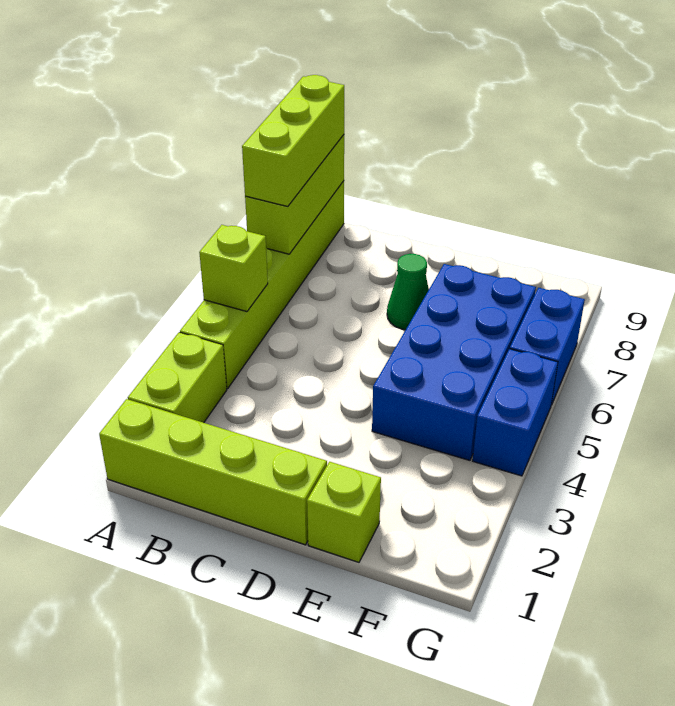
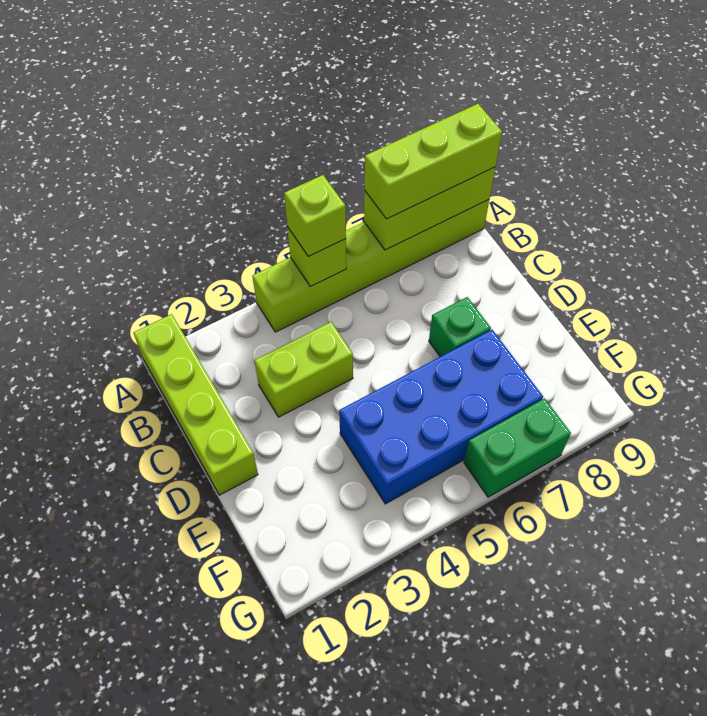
lime 1x2 brick [128,332,227,423] -> lime 1x2 brick moved to [254,322,353,417]
green 1x1 cone [387,254,429,330] -> green 1x1 brick [429,297,491,357]
lime 1x1 brick [307,462,381,562] -> lime 1x1 brick moved to [284,175,346,256]
blue 1x2 brick [473,349,558,476] -> none
blue 1x2 brick [510,288,585,405] -> green 1x2 brick [464,398,571,497]

